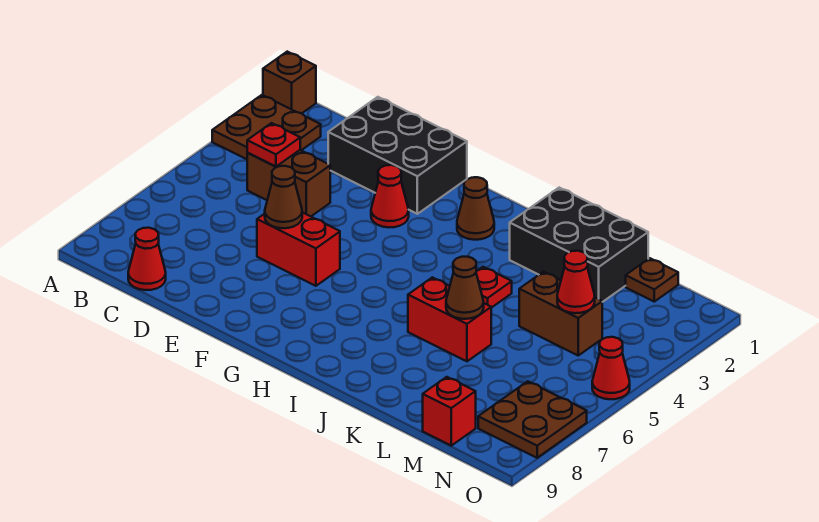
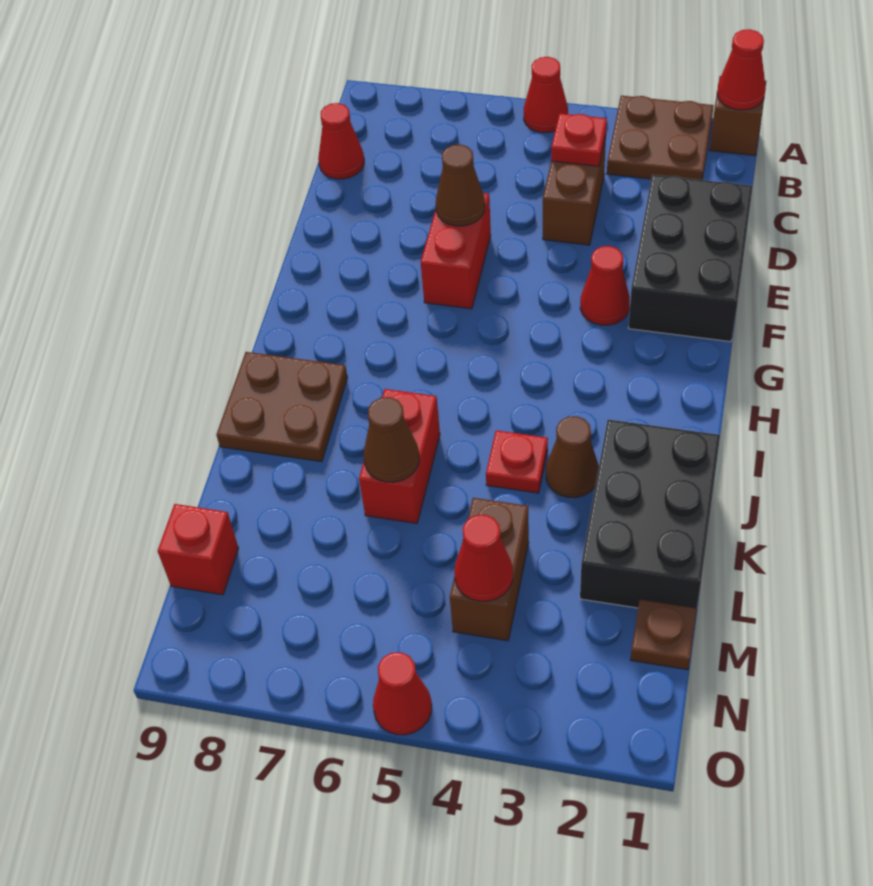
none -> red 1x1 cone [717,29,766,110]
none -> red 1x1 cone [524,57,568,133]
brown 1x1 cone [457,177,494,240] -> brown 1x1 cone moved to [546,416,599,498]
brown 2x2 plate [478,381,587,458] -> brown 2x2 plate moved to [217,352,347,462]

